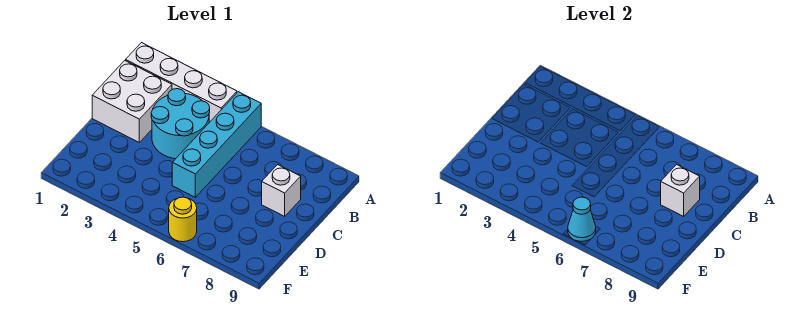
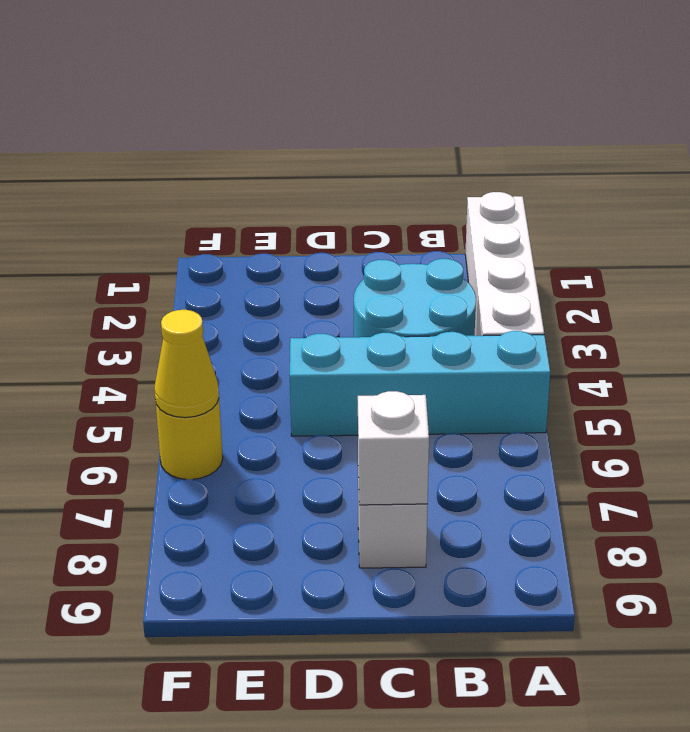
white 2x2 brick [92,61,172,142] -> none
cyan 1x1 cone [568,197,596,241] -> yellow 1x1 cone [154,310,219,418]

